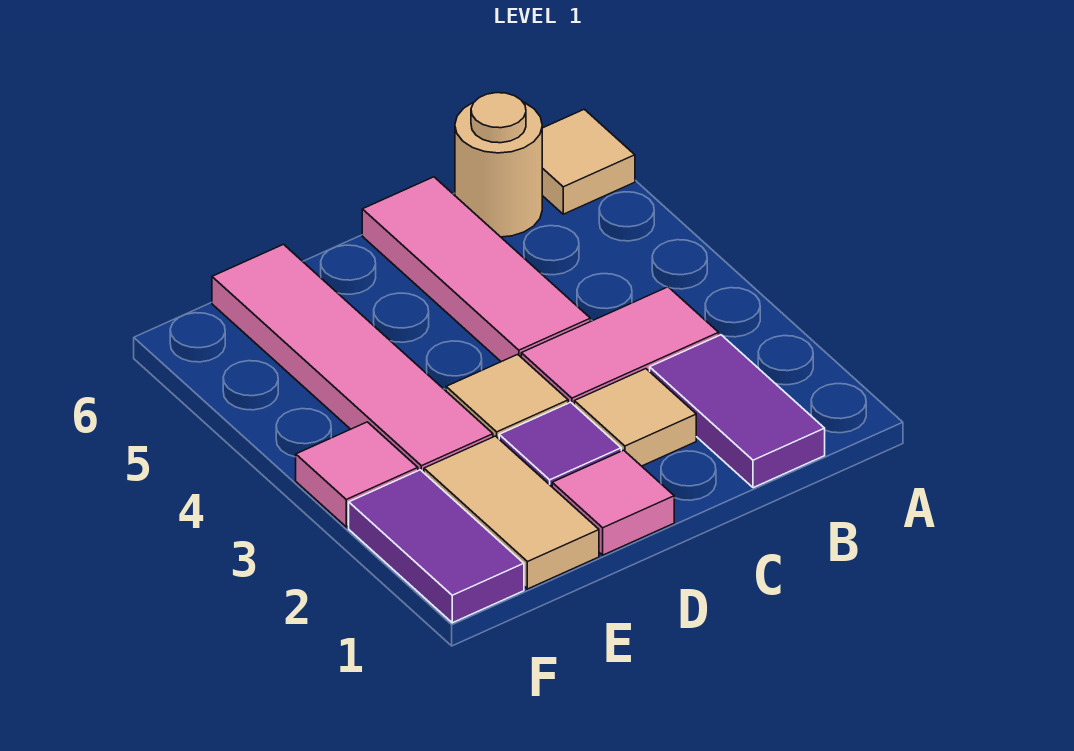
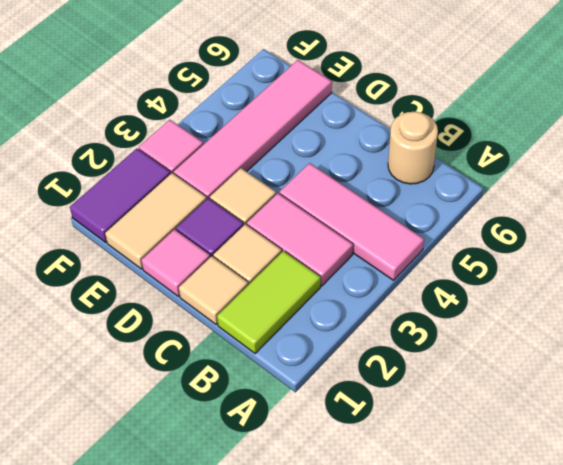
tan 1x1 tile [542,109,635,214] -> tan 1x1 tile moved to [179,256,248,324]
purple 1x2 tile [650,335,825,488] -> lime 1x2 tile [217,251,321,354]
pink 1x3 tile [362,177,590,362] -> pink 1x3 tile turned to [279,163,424,280]

